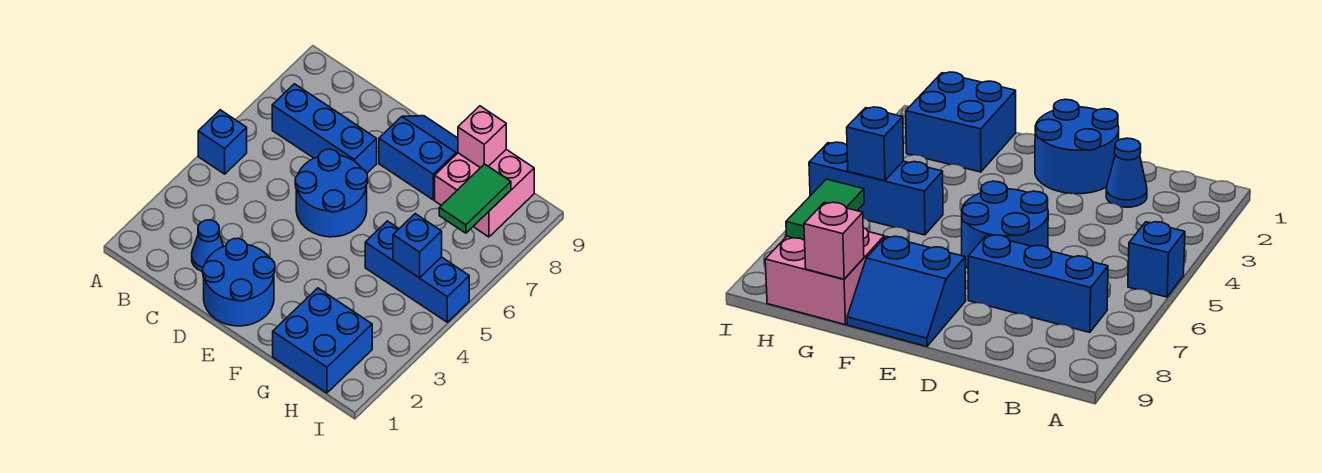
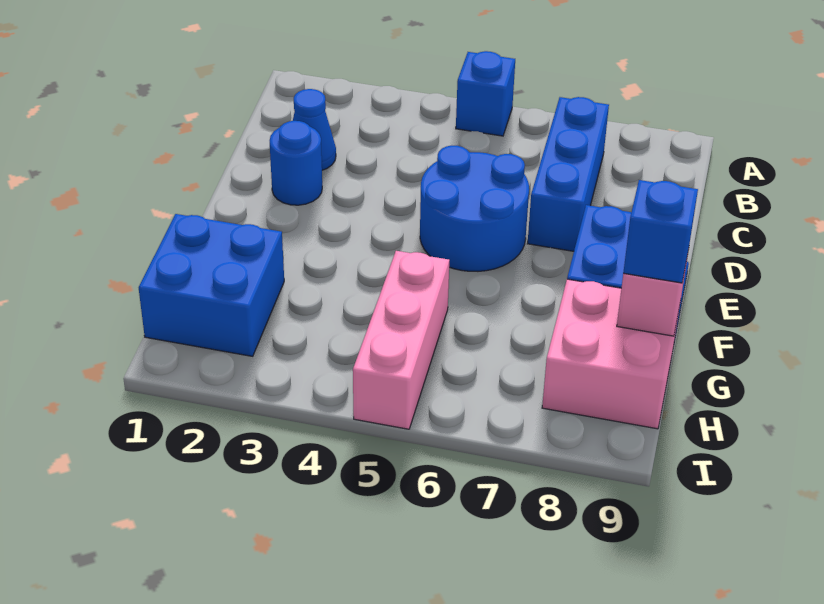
blue 2x2 round brick [203,238,275,326] -> blue 1x1 round brick [270,121,322,205]
blue 1x3 brick [365,221,469,322] -> pink 1x3 brick [353,251,449,429]
blue 1x1 brick [393,214,442,278] -> blue 1x1 brick moved to [623,180,698,283]
green 1x2 tile [439,164,511,233] -> none

